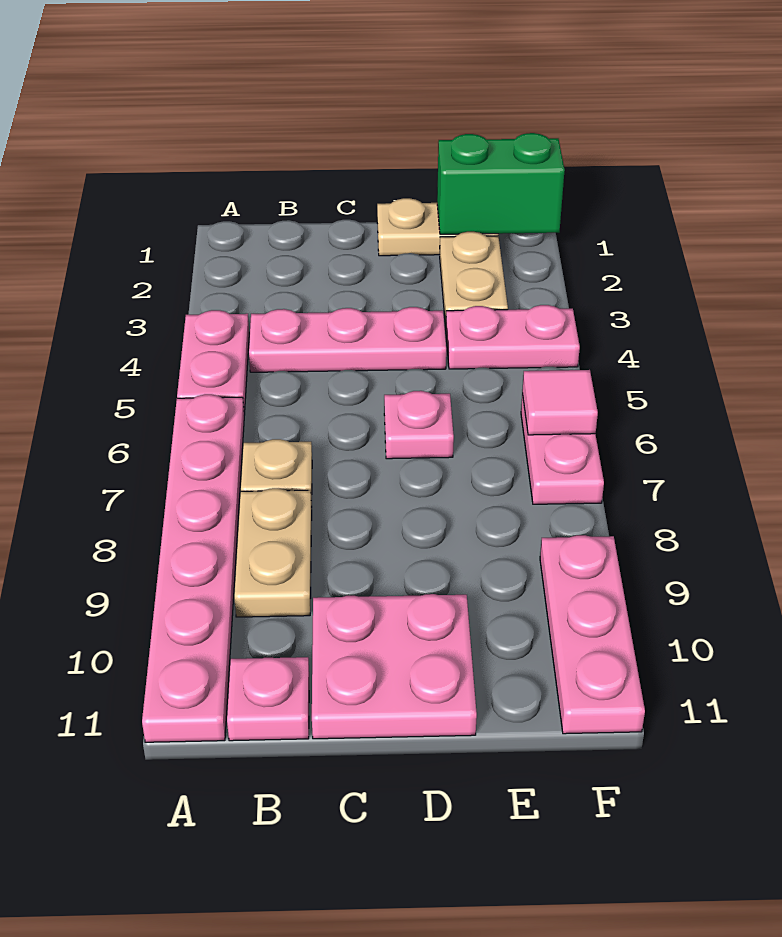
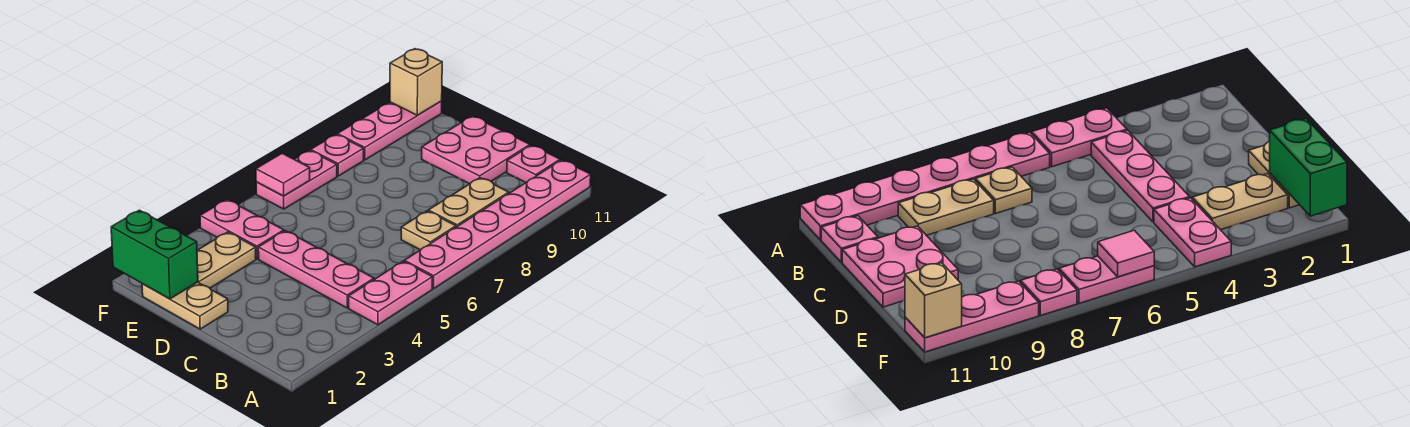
pink 1x1 plate [384,391,454,459] -> pink 1x1 plate moved to [311,134,364,176]
none -> tan 1x1 brick [390,49,442,115]

